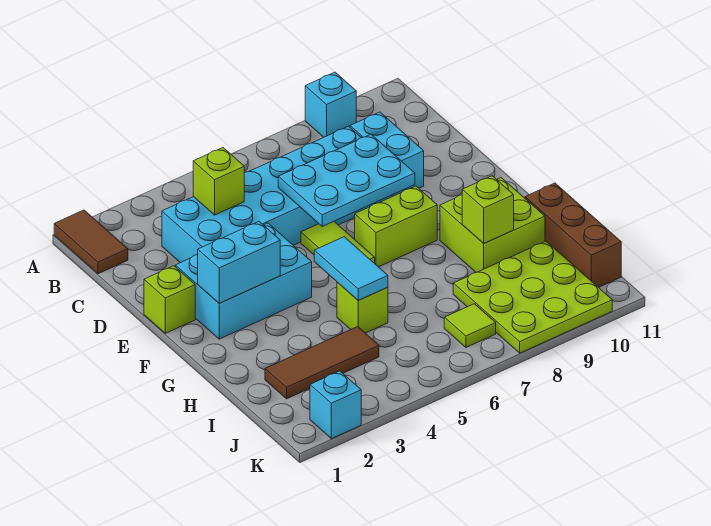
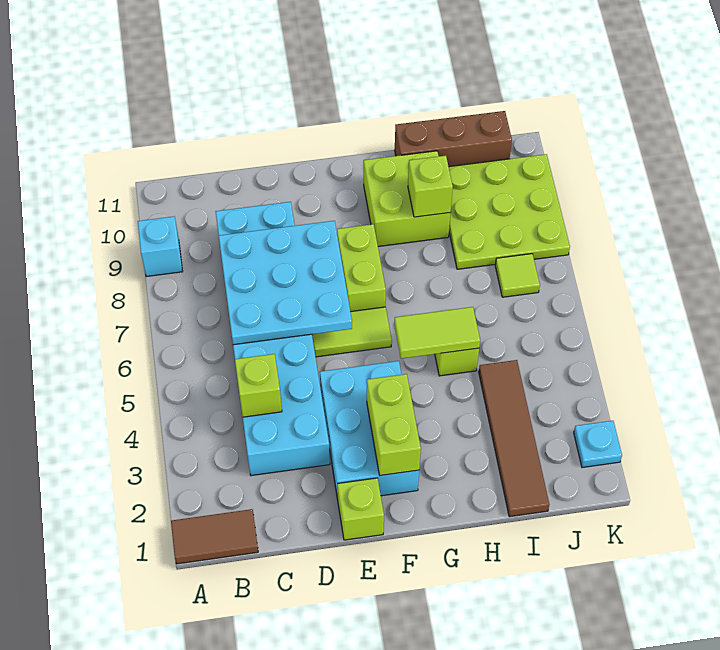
cyan 2x3 plate [278,134,415,226] -> cyan 3x3 plate [219,221,352,345]
cyan 1x2 brick [198,222,280,303] -> lime 1x2 brick [367,374,421,476]
cyan 1x2 tile [314,237,388,300] -> lime 1x2 tile [394,307,480,359]
brown 1x3 tile [265,327,379,399] -> brown 1x4 tile [479,360,550,517]
cyan 1x1 brick [310,371,361,439] -> cyan 1x1 plate [574,421,622,468]

